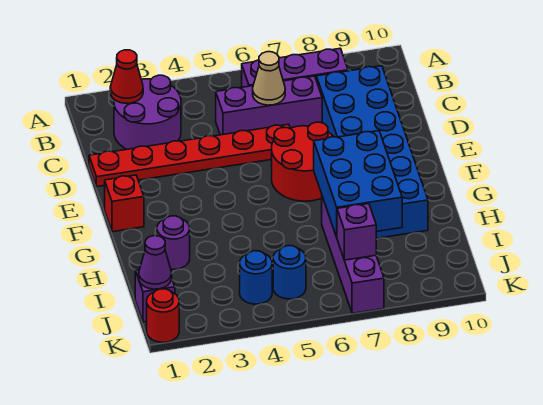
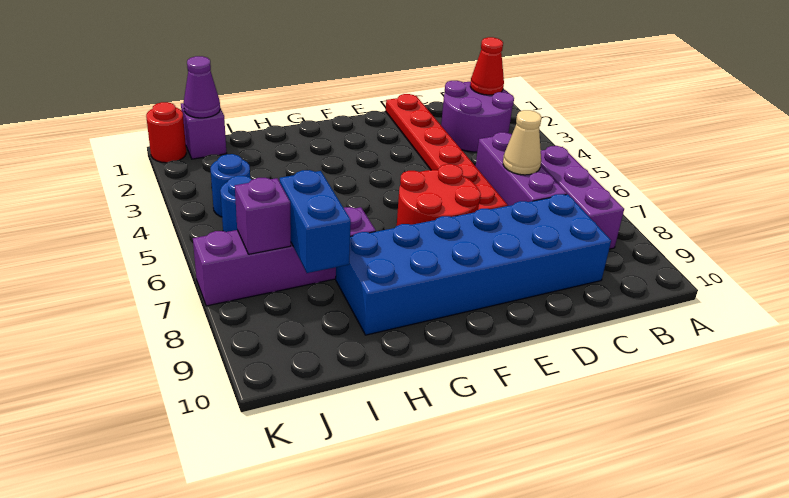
red 1x1 brick [105,175,144,232] -> none
blue 2x3 brick [314,131,402,237] -> blue 1x2 brick [280,170,351,273]
purple 1x1 round brick [157,216,190,270] -> none

